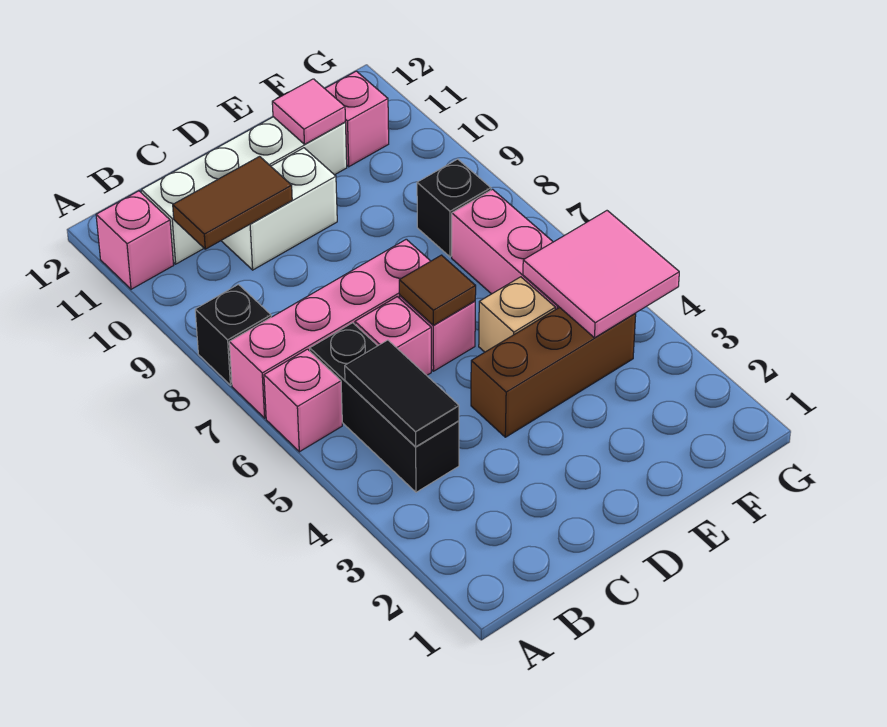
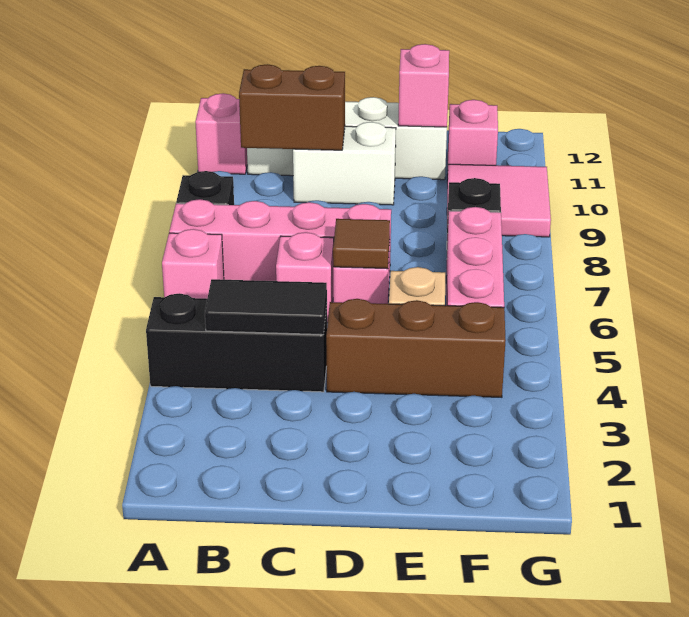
black 1x3 brick [310,323,459,492] -> black 1x3 brick turned to [146,293,327,392]
black 1x2 tile [345,340,459,447] -> black 1x2 tile turned to [205,279,327,335]
brown 1x2 tile [173,156,292,249] -> brown 1x2 brick [239,64,345,150]
pink 1x1 tile [272,79,345,144] -> pink 1x1 brick [398,44,449,127]
pink 2x2 tile [523,211,679,338] -> pink 2x2 tile moved to [447,164,551,237]

